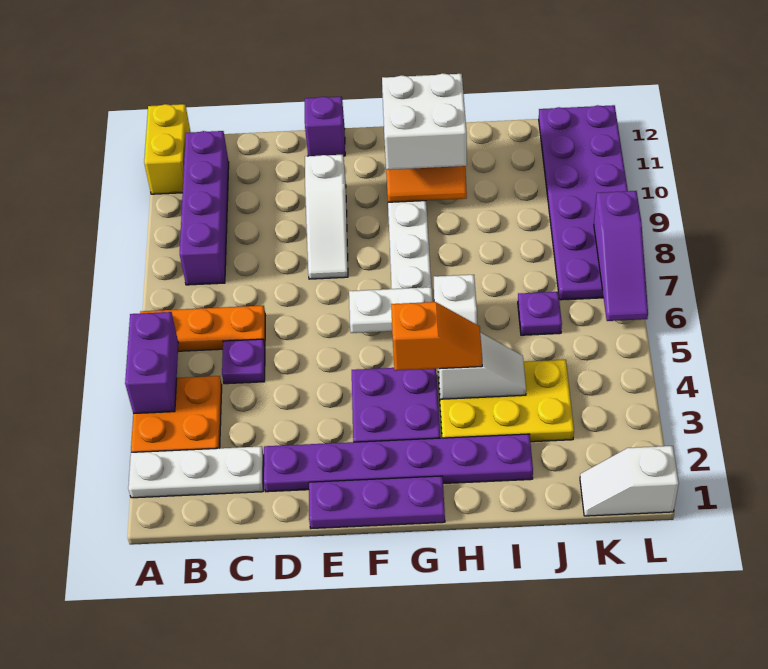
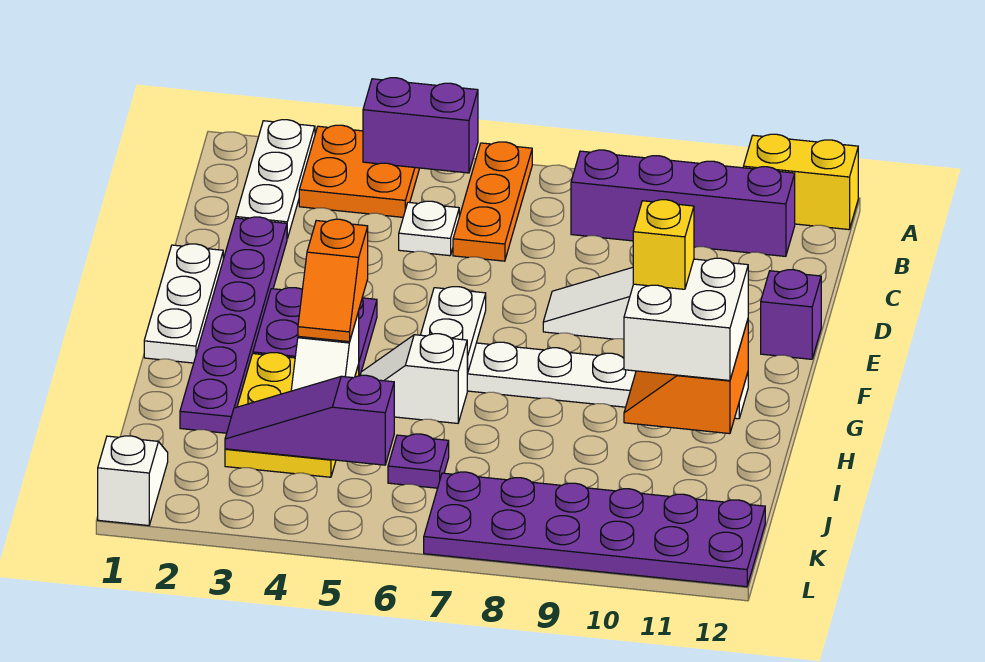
purple 1x1 plate [222,339,265,384] -> white 1x1 plate [399,201,459,256]
purple 1x3 plate [309,476,445,528] -> white 1x3 plate [144,244,223,363]
none -> yellow 1x1 brick [633,200,694,289]
purple 1x3 slope [594,191,648,321] -> purple 1x3 slope moved to [225,375,394,465]

